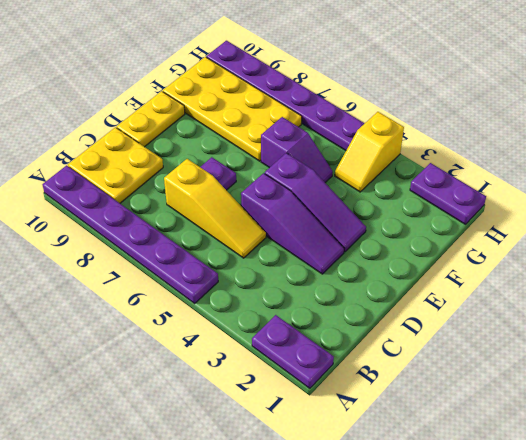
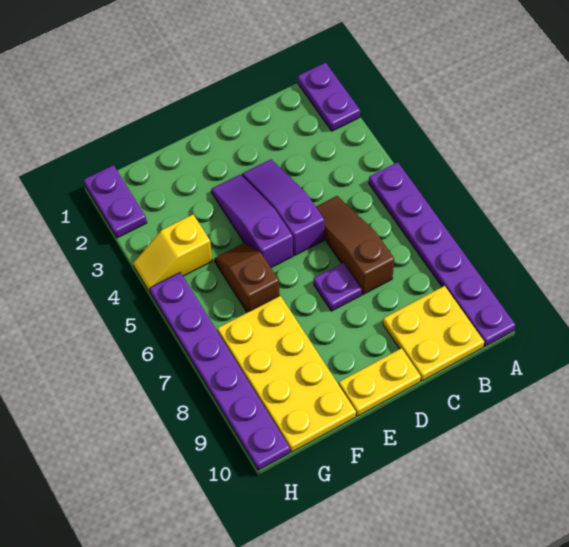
yellow 1x3 slope [164,159,266,258] -> brown 1x3 slope [316,196,394,295]
purple 1x2 slope [261,117,333,183] -> brown 1x2 slope [214,243,280,312]
yellow 1x2 slope [335,112,404,192] -> yellow 1x2 slope turned to [133,214,212,293]

